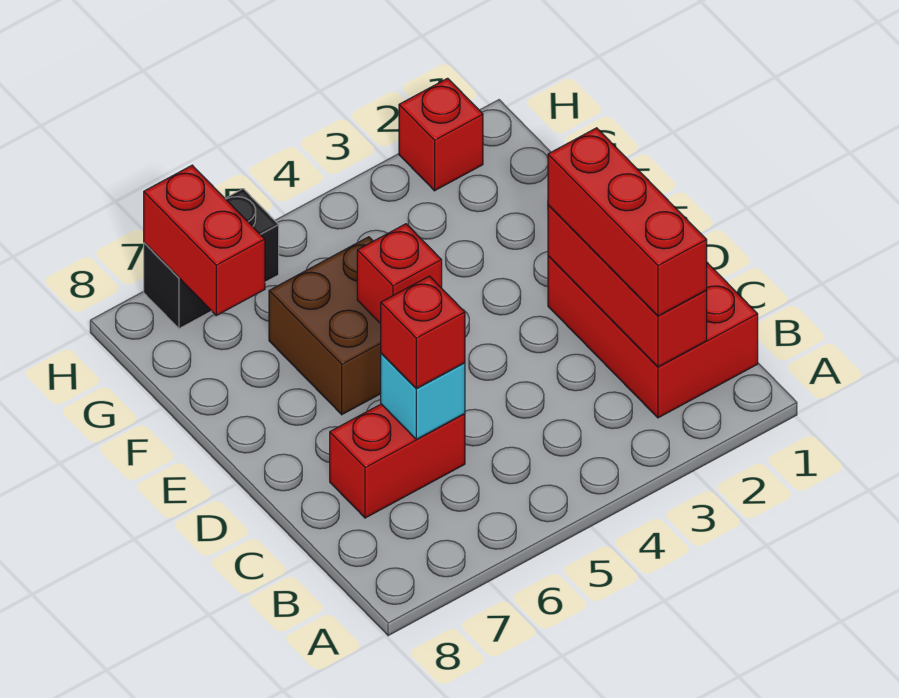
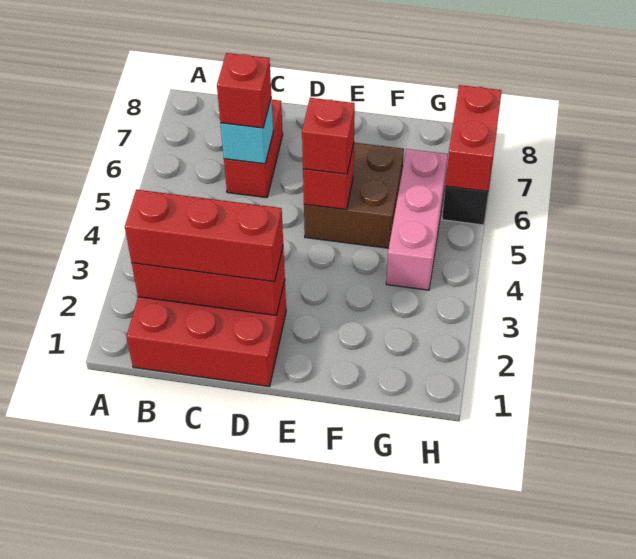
none -> pink 1x3 brick [386,149,448,290]
red 1x2 brick [144,165,265,315] -> red 1x2 brick turned to [445,85,502,191]
red 1x1 brick [399,78,483,191] -> red 1x1 brick moved to [302,98,355,174]

